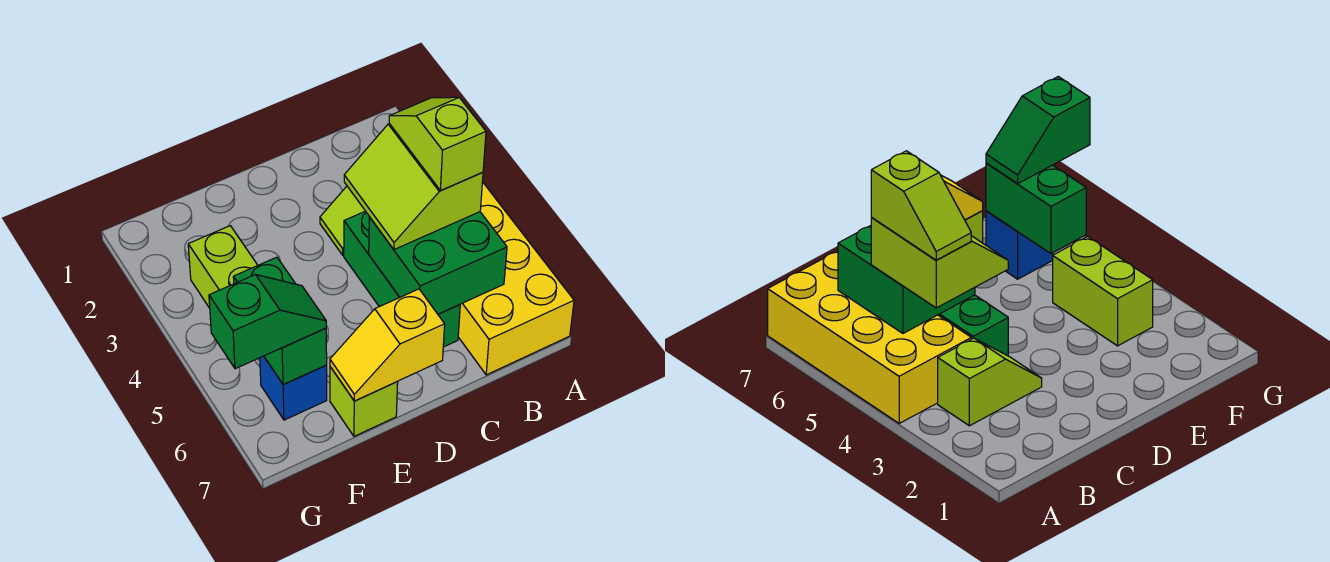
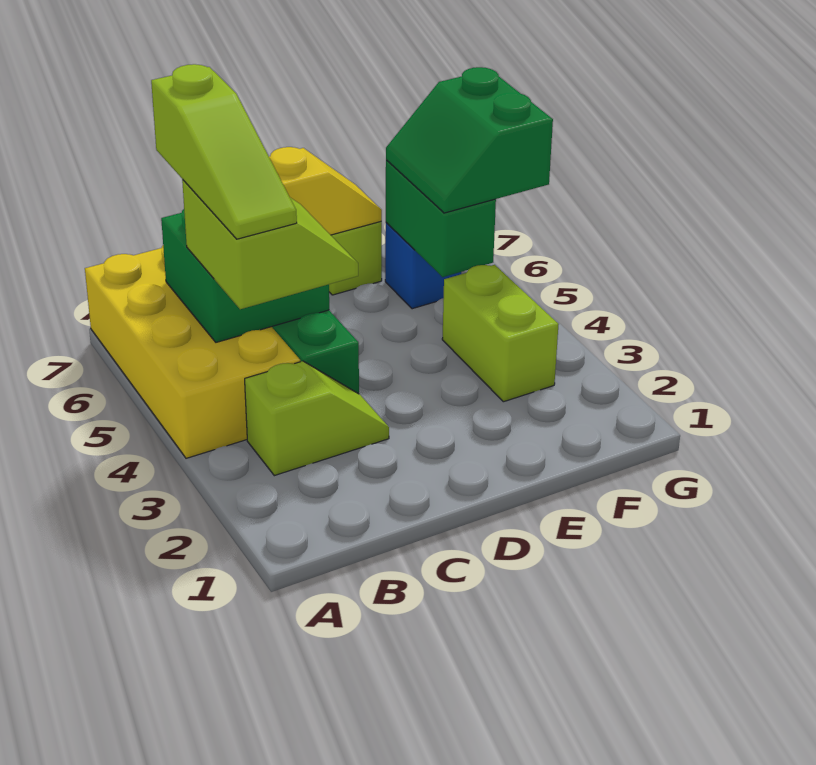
lime 1x2 slope [389,97,486,191] -> lime 1x3 slope [151,64,297,239]
green 1x2 slope [209,275,326,369] -> green 2x2 slope [386,67,553,213]

